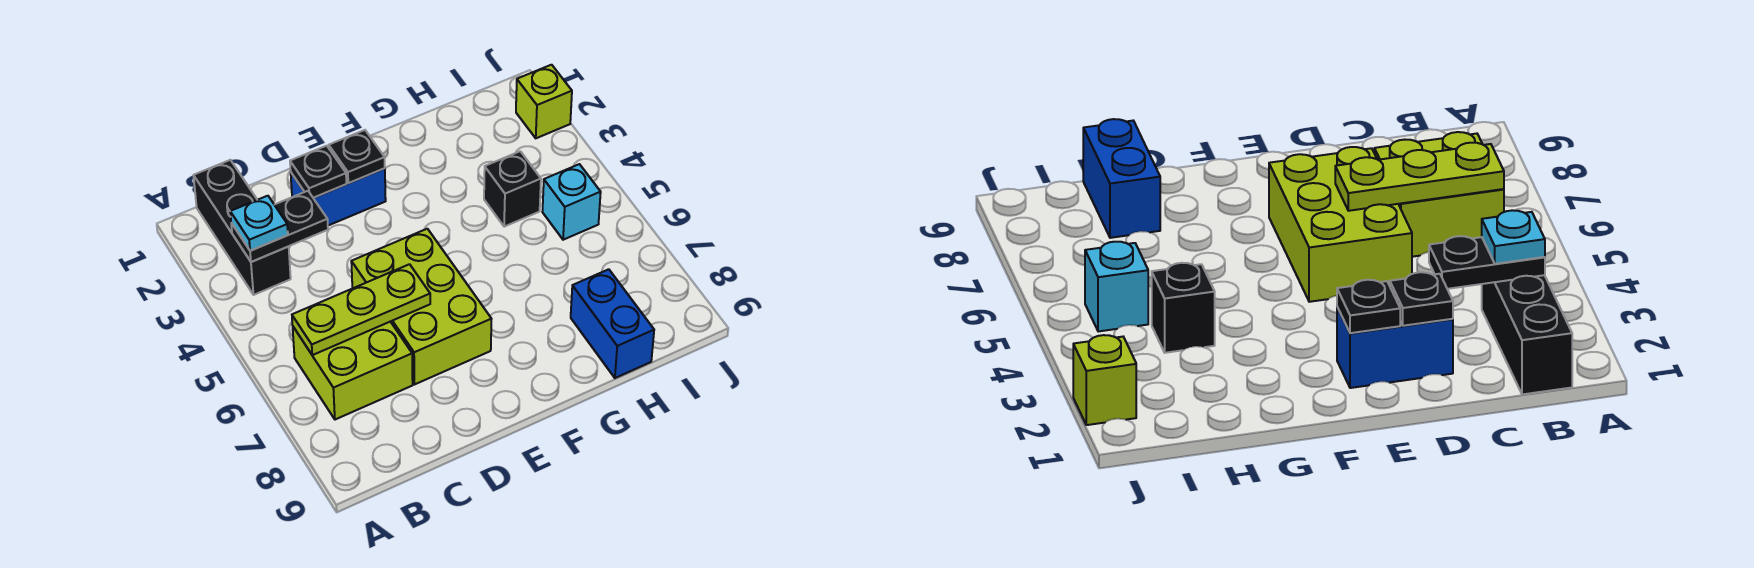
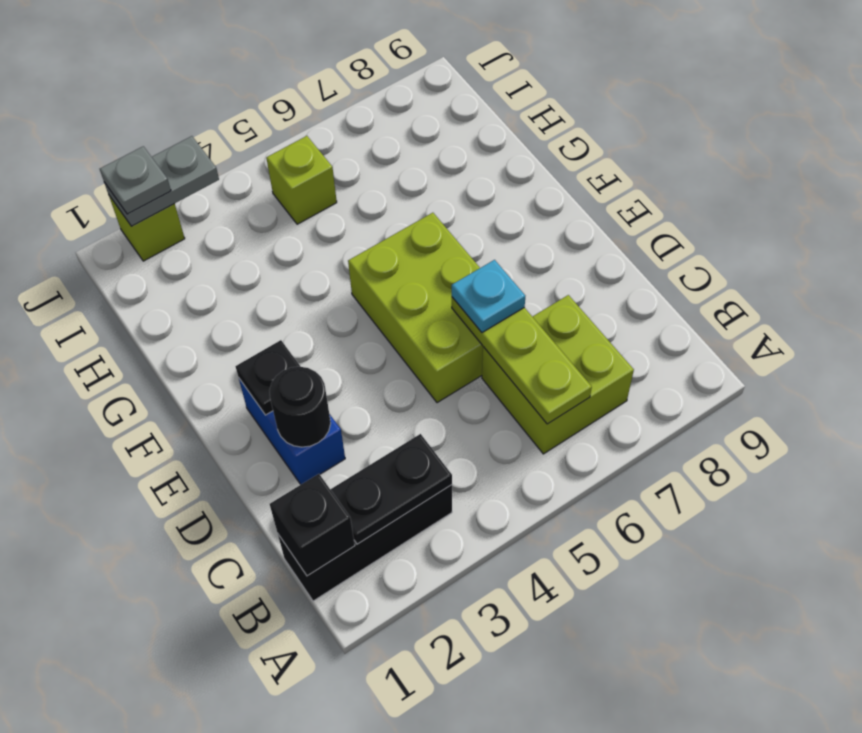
black 1x2 plate [231,191,328,262] -> black 1x2 plate turned to [330,434,452,544]
cyan 1x1 plate [230,196,288,251] -> cyan 1x1 plate moved to [452,260,525,333]
black 1x1 plate [290,146,346,198] -> black 1x1 round brick [269,367,331,447]
lime 2x3 brick [351,229,491,385] -> lime 2x3 brick turned to [348,213,483,403]
black 1x1 brick [484,151,541,227] -> black 1x1 brick moved to [270,474,355,576]
blue 1x2 brick [571,269,654,378] -> none
cyan 1x1 brick [542,164,601,240] -> lime 1x1 brick [266,136,337,224]
none -> grey 1x2 plate [104,136,219,226]
none -> grey 1x1 plate [100,146,171,214]

